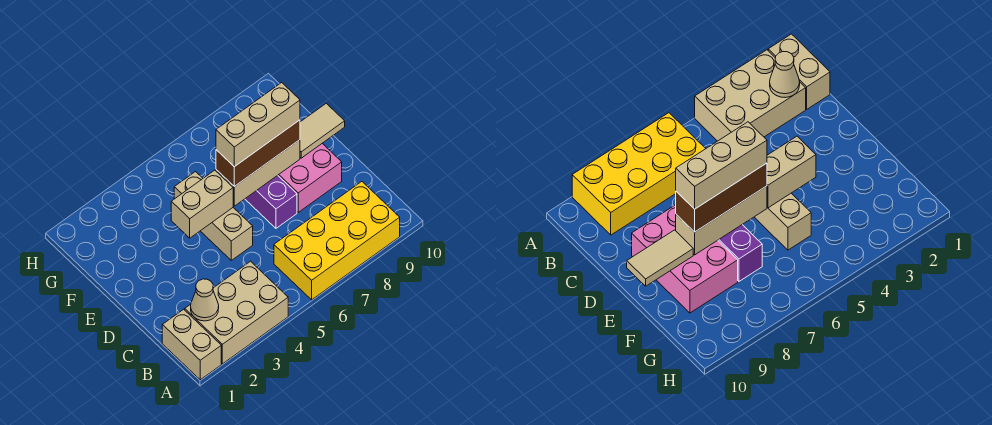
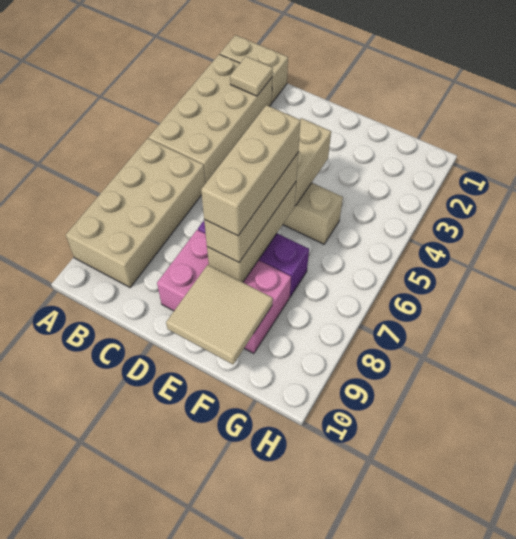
tan 2x3 brick [185,261,288,364] -> tan 2x4 brick [149,54,272,184]
yellow 2x4 brick [274,182,400,300] -> tan 2x4 brick [66,138,205,287]
tan 1x1 cone [191,279,219,321] -> tan 1x1 tile [230,56,273,96]
brown 1x3 brick [216,120,300,187] -> tan 1x3 brick [204,153,298,262]
tan 1x2 tile [300,103,345,158] -> tan 2x2 tile [166,265,273,364]

